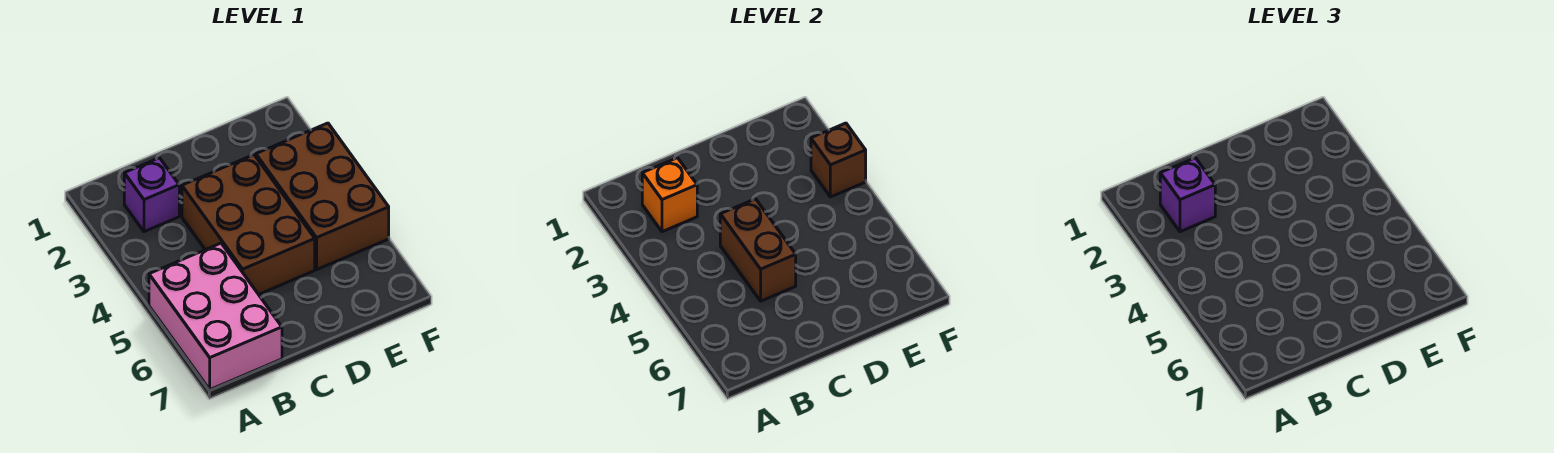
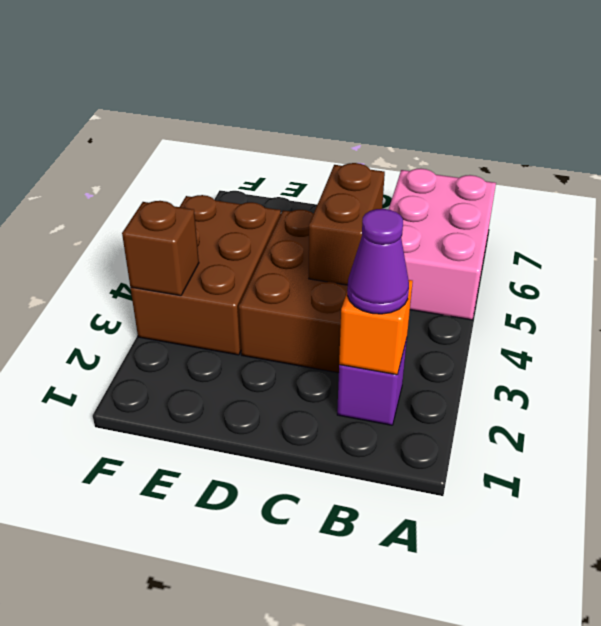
purple 1x1 brick [1160,158,1215,232] -> purple 1x1 cone [347,209,409,314]

